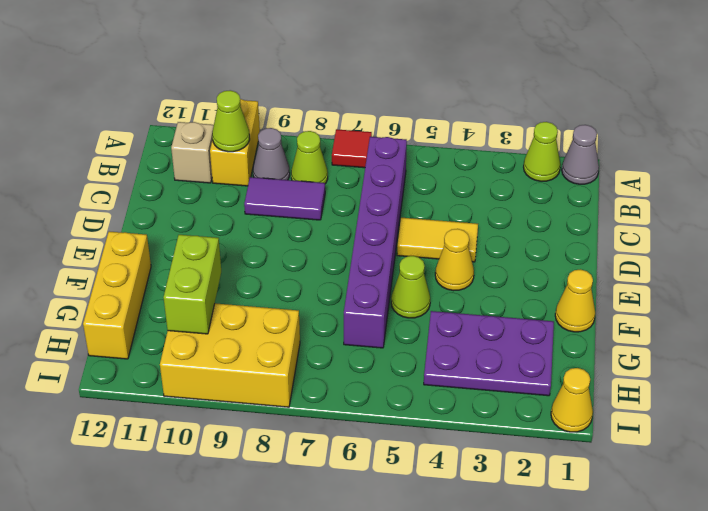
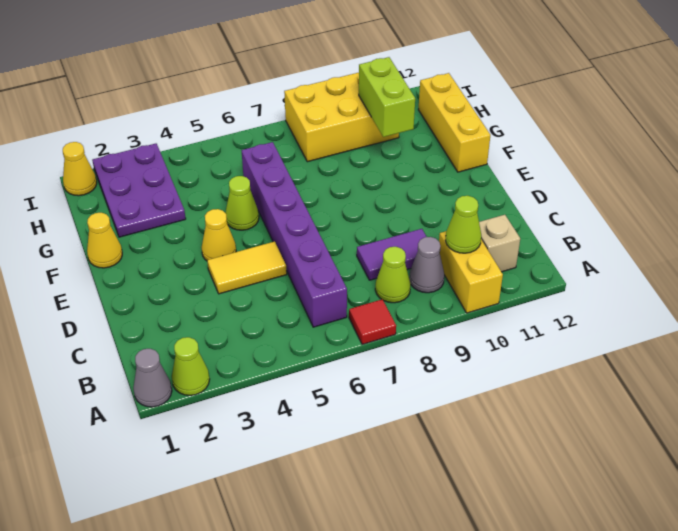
purple 2x3 plate [424,311,554,396] -> purple 2x3 plate turned to [92,144,186,237]

